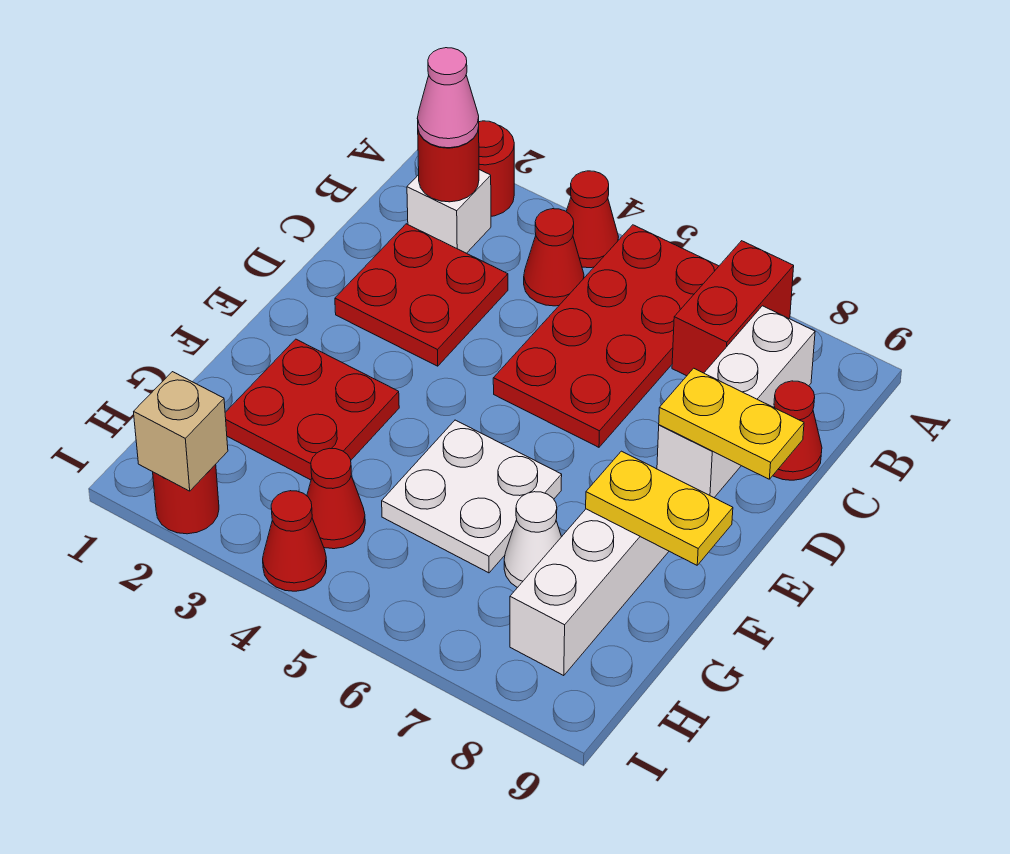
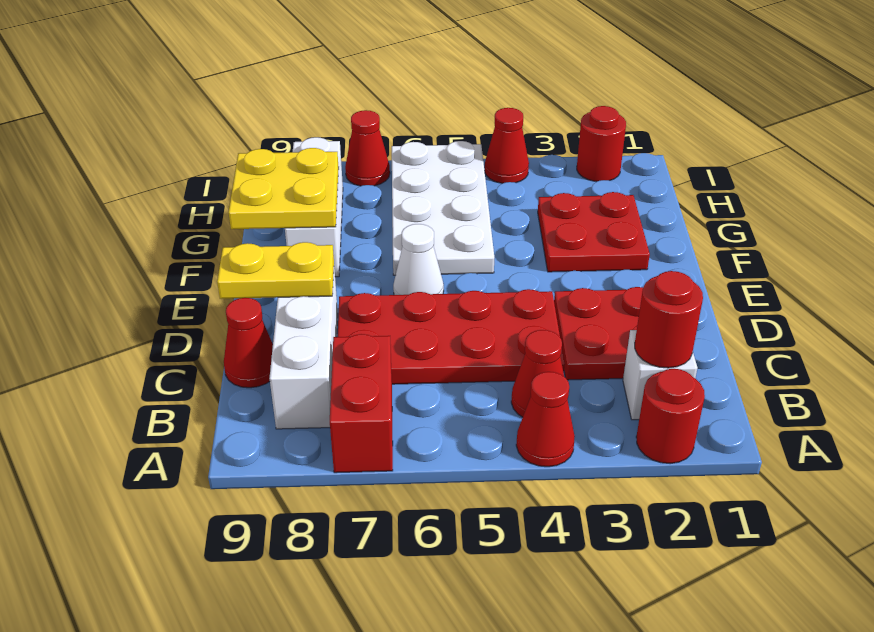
red 2x4 plate [493,225,719,447] -> red 2x4 plate turned to [338,289,565,384]
pink 1x1 cone [417,48,479,148] -> none
white 2x2 plate [382,420,562,573] -> white 2x4 plate [392,141,494,275]
yellow 1x2 plate [586,451,733,565] -> yellow 2x2 plate [229,148,339,229]
white 1x1 cone [504,492,561,588] -> white 1x1 cone moved to [393,224,444,295]
red 1x1 cone [307,448,365,549] -> red 1x1 cone moved to [345,110,390,186]
tan 1x1 brick [134,372,228,491] -> none

